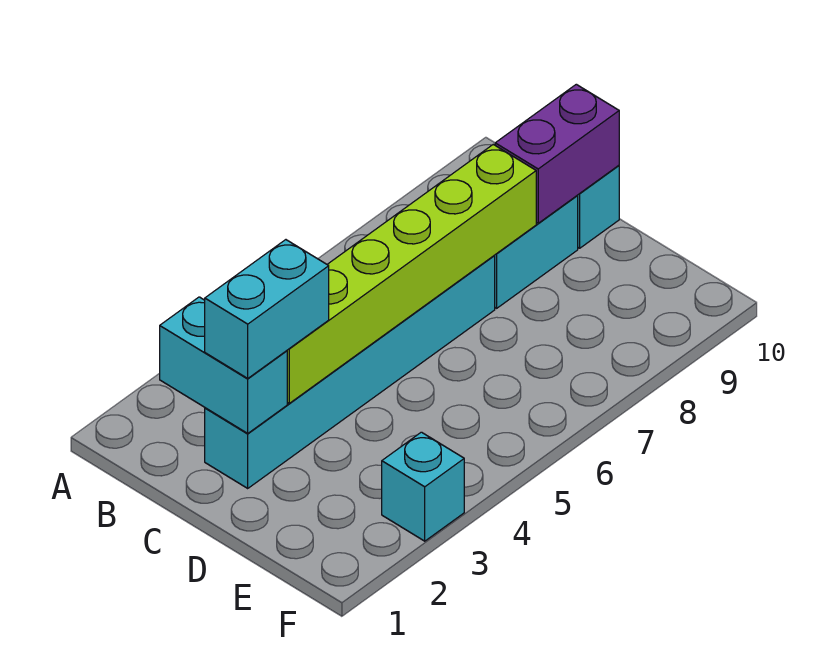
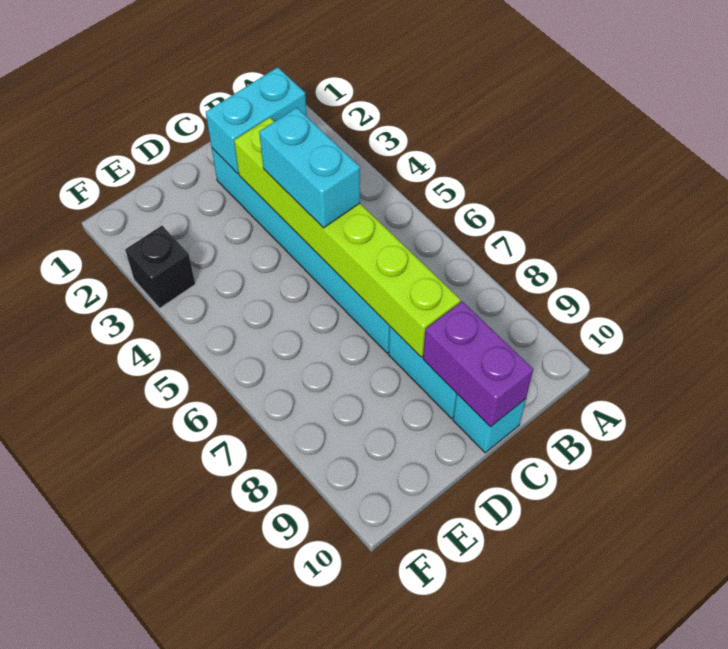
cyan 1x2 brick [205,240,329,378] -> cyan 1x2 brick moved to [259,108,360,228]
cyan 1x1 brick [382,432,464,541] -> black 1x1 brick [125,226,195,308]

